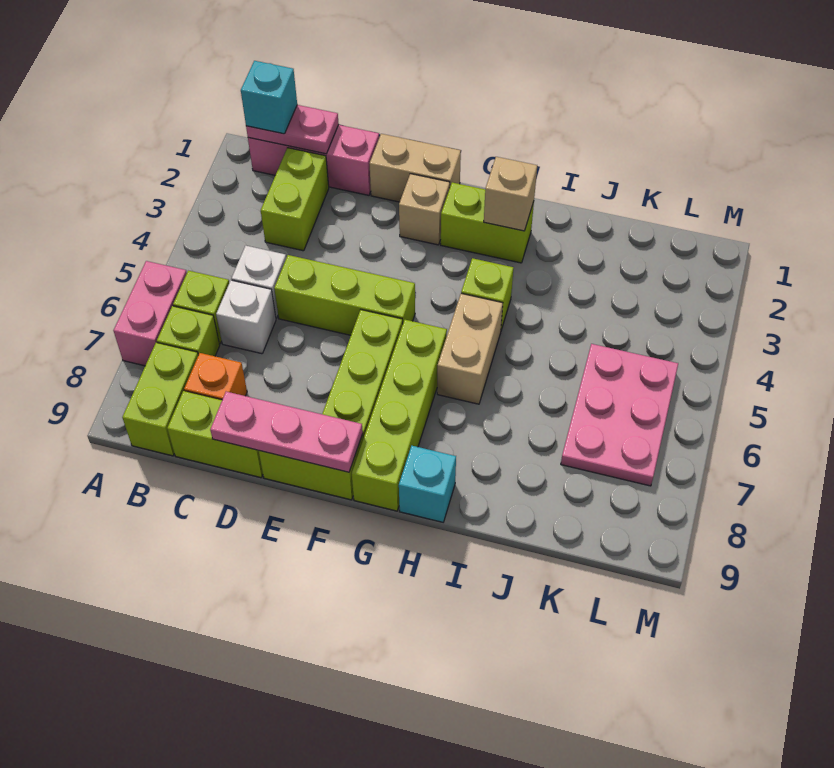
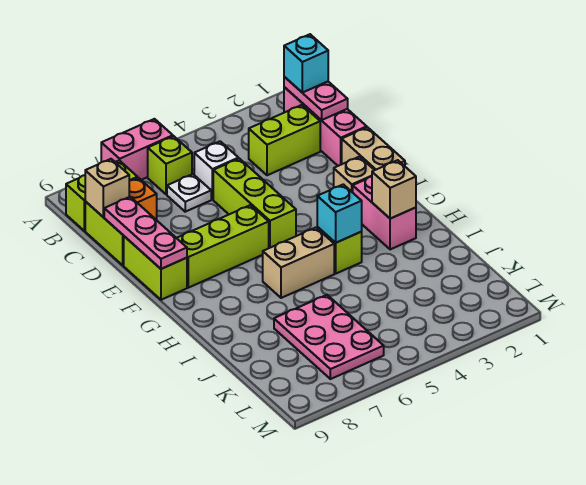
lime 1x1 brick [157,306,220,356] -> none
white 1x1 brick [216,280,276,354] -> white 1x1 plate [167,174,211,212]
none -> tan 1x1 brick [85,159,129,217]
lime 1x2 brick [441,182,534,263] -> pink 1x2 brick [353,177,416,249]
lime 1x4 brick [352,320,447,511] -> none
cyan 1x1 brick [399,446,456,522] -> cyan 1x1 brick moved to [317,184,362,243]
pink 2x3 plate [561,344,678,486] -> pink 2x3 plate turned to [274,295,384,379]

